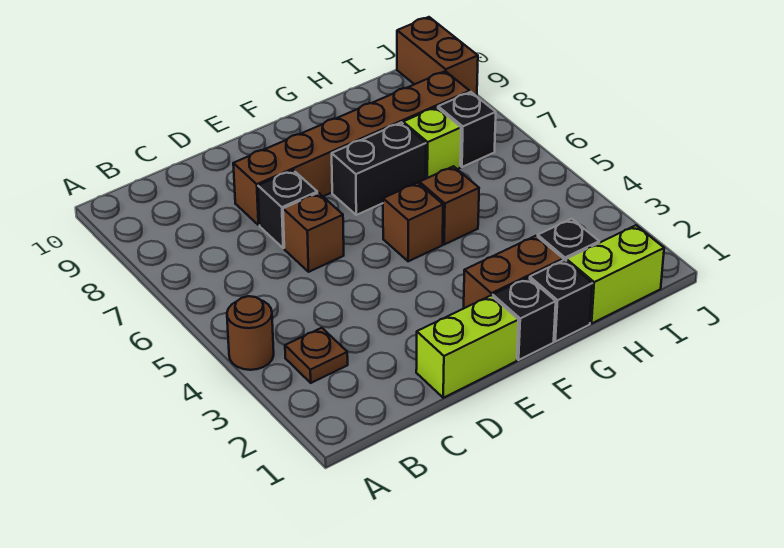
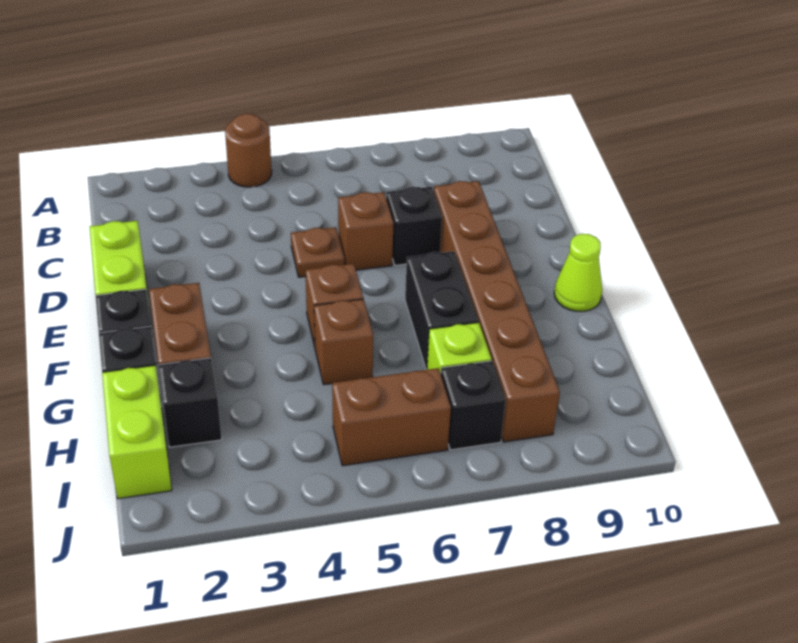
brown 1x1 plate [285,328,348,383] -> brown 1x1 plate moved to [291,227,344,277]
none -> lime 1x1 cone [554,234,602,311]
brown 1x2 brick [397,17,478,96] -> brown 1x2 brick moved to [332,368,451,466]

